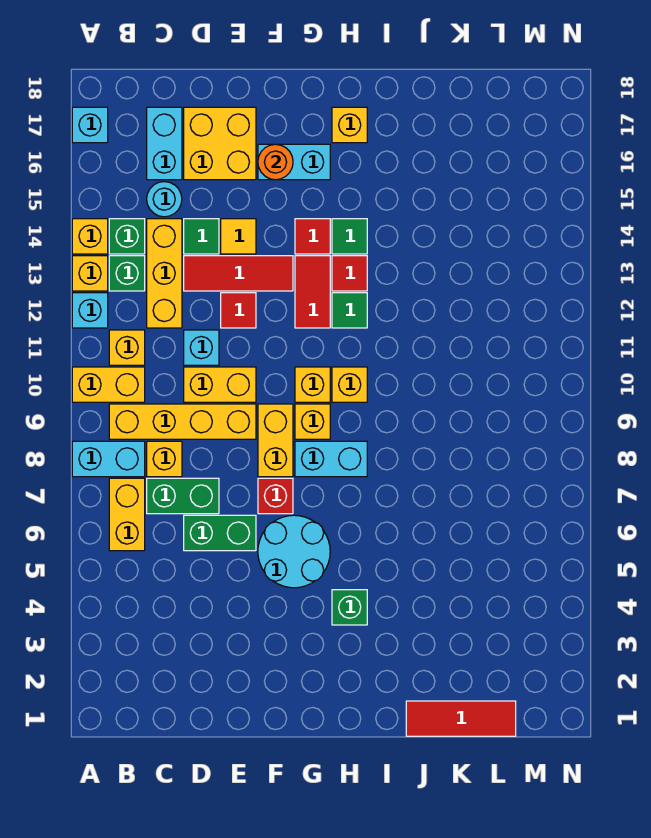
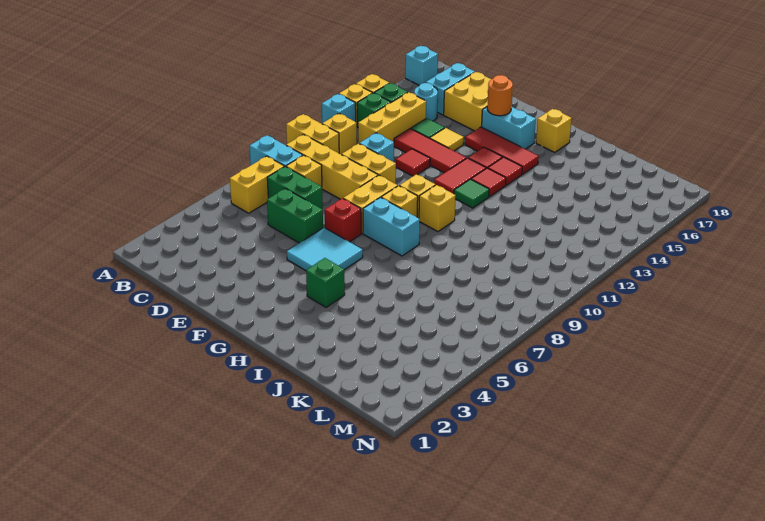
cyan 2x2 round brick [258,515,330,588] -> cyan 2x2 tile [287,228,363,271]
green 1x1 tile [332,219,367,254] -> red 1x1 tile [488,157,522,185]
red 1x3 tile [406,701,516,736] -> red 1x3 tile moved to [465,127,539,174]

